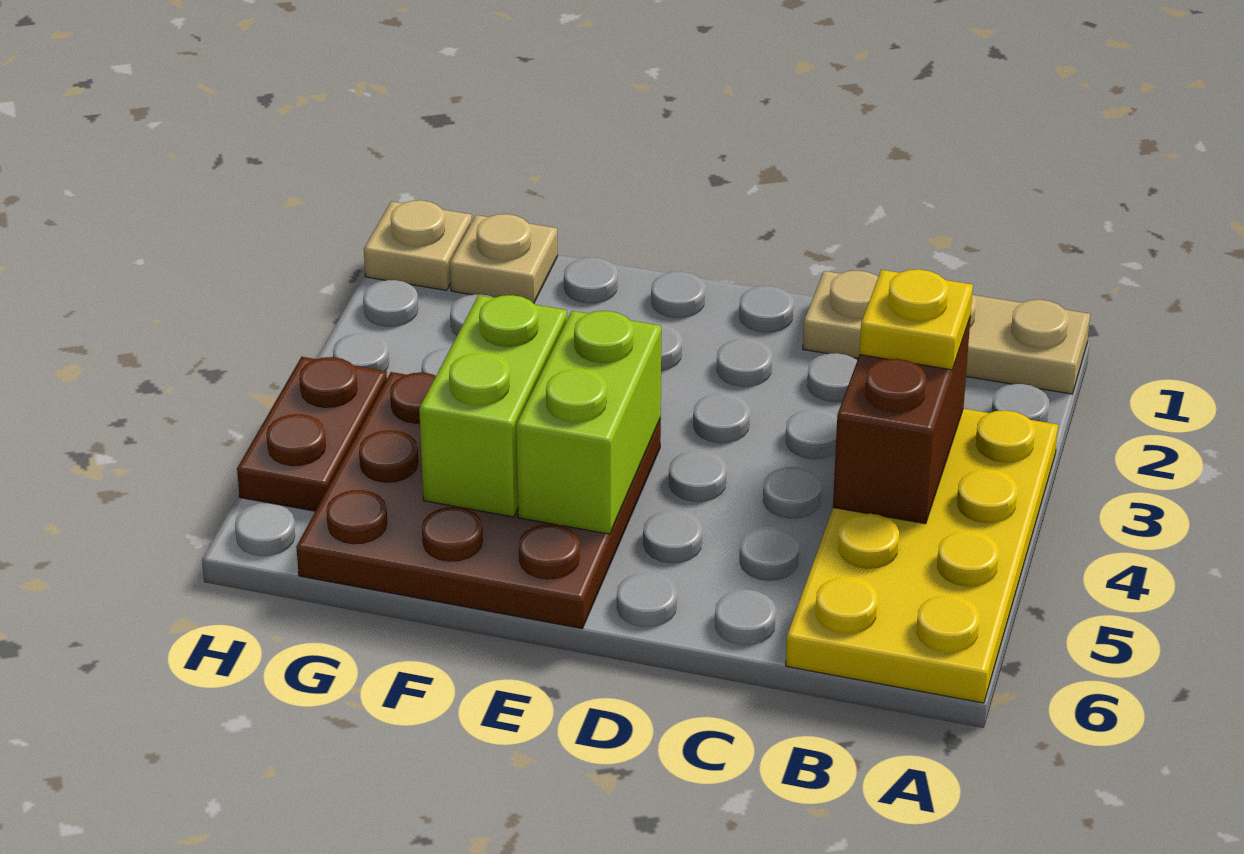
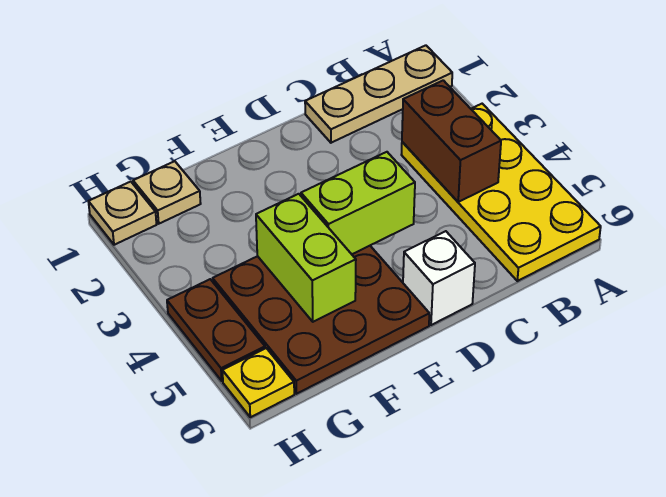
yellow 1x1 plate [859,269,973,370] -> yellow 1x1 plate moved to [222,348,294,417]
none -> white 1x1 brick [403,231,475,325]
lime 1x2 brick [516,311,661,534] -> lime 1x2 brick turned to [301,152,415,254]

